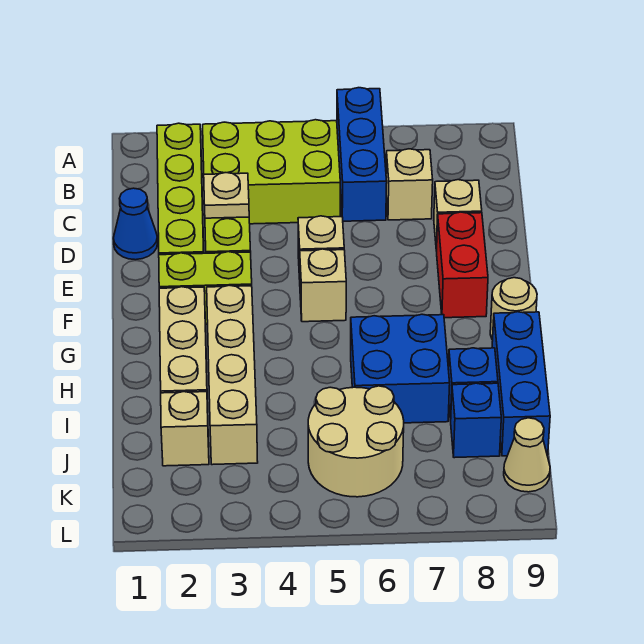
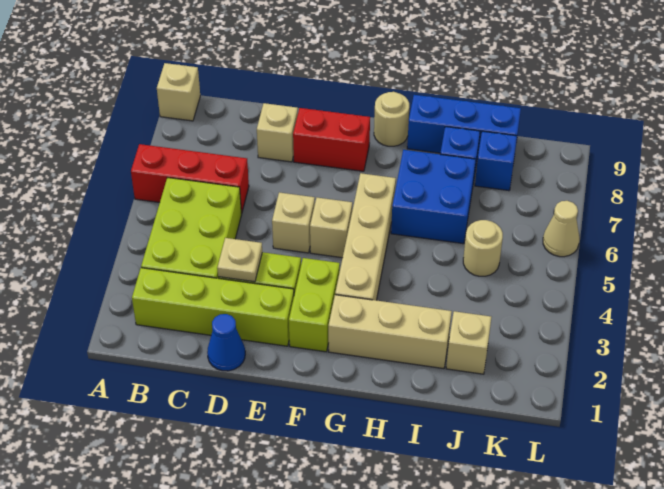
blue 1x3 brick [337,88,387,221] -> red 1x3 brick [131,144,249,214]
tan 1x1 brick [386,149,433,220] -> tan 1x1 brick moved to [157,63,200,121]
tan 1x4 brick [207,285,258,465] -> tan 1x4 brick turned to [335,173,396,300]
tan 2x2 round brick [308,386,404,497] -> tan 1x1 round brick [463,220,503,276]
tan 1x1 cone [504,418,550,492] -> tan 1x1 cone moved to [543,201,579,257]

